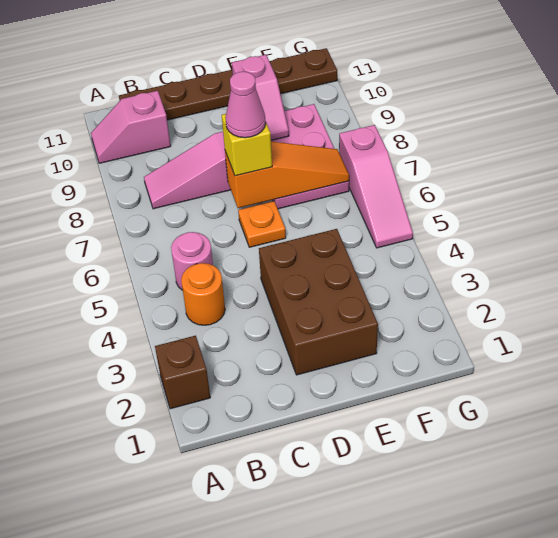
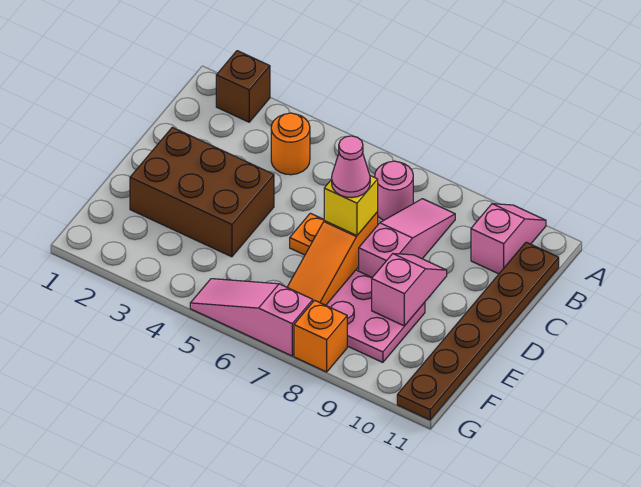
pink 1x1 round brick [171,232,213,290] -> pink 1x1 round brick moved to [375,161,413,220]
pink 1x2 slope [232,55,289,140] -> pink 1x2 slope turned to [372,254,447,326]
none -> orange 1x1 brick [294,300,347,372]

